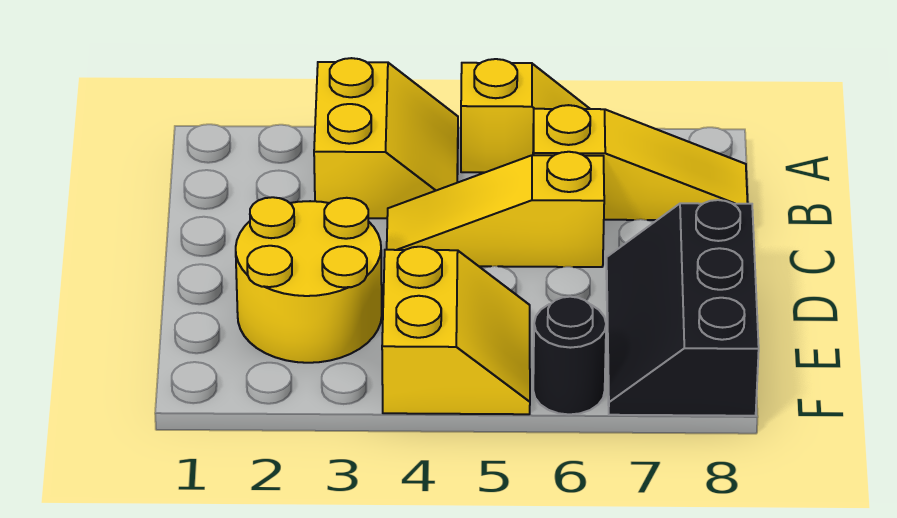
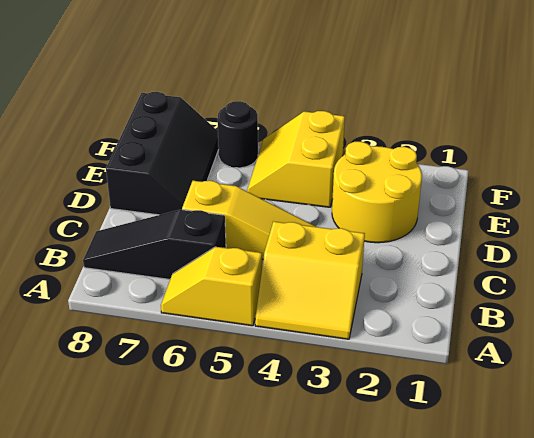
yellow 2x2 slope [314,58,458,218] -> yellow 2x2 slope turned to [255,222,365,339]
yellow 1x3 slope [533,105,748,220] -> black 1x3 slope [83,210,226,279]

